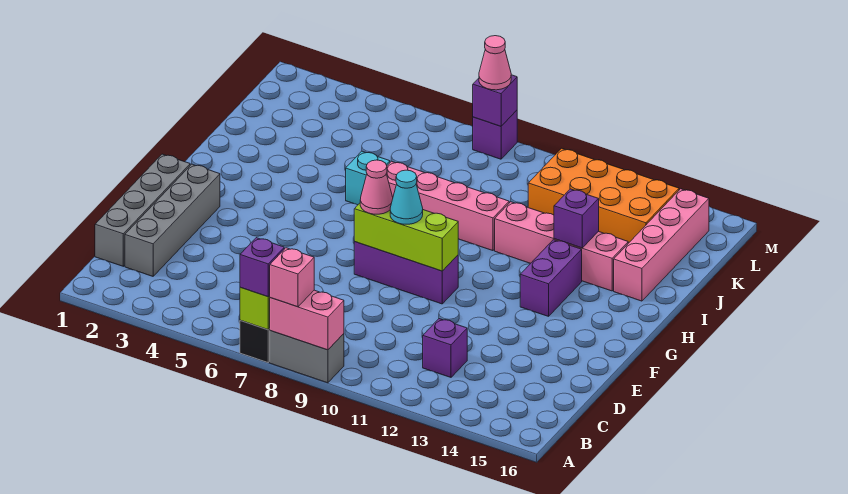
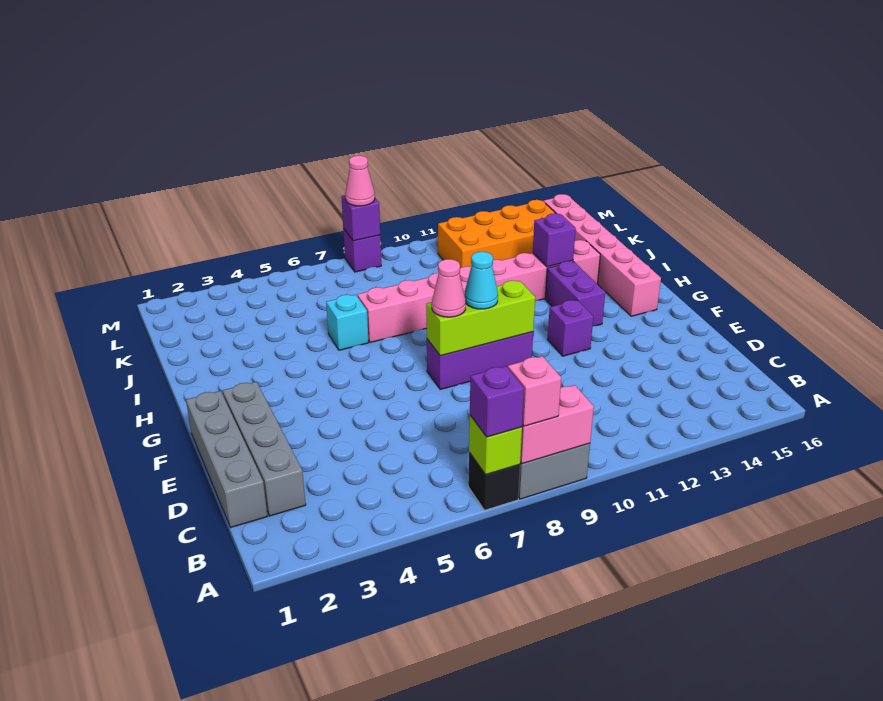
purple 1x1 brick [423,319,467,377] -> purple 1x1 brick moved to [547,300,593,356]
pink 1x4 brick [614,189,709,301] -> pink 1x6 brick [543,194,661,316]

